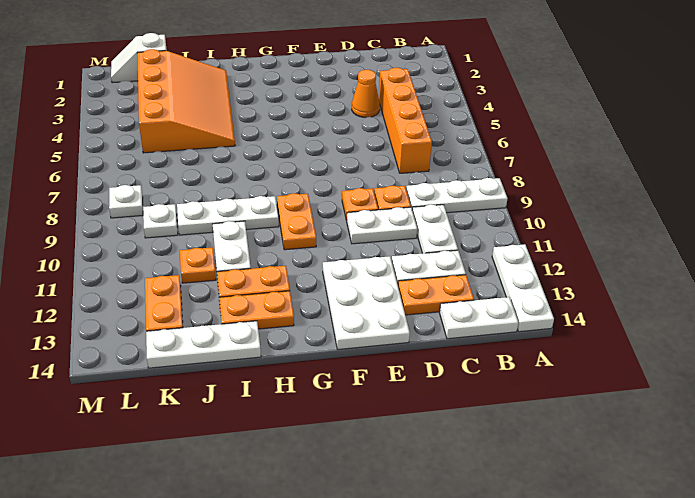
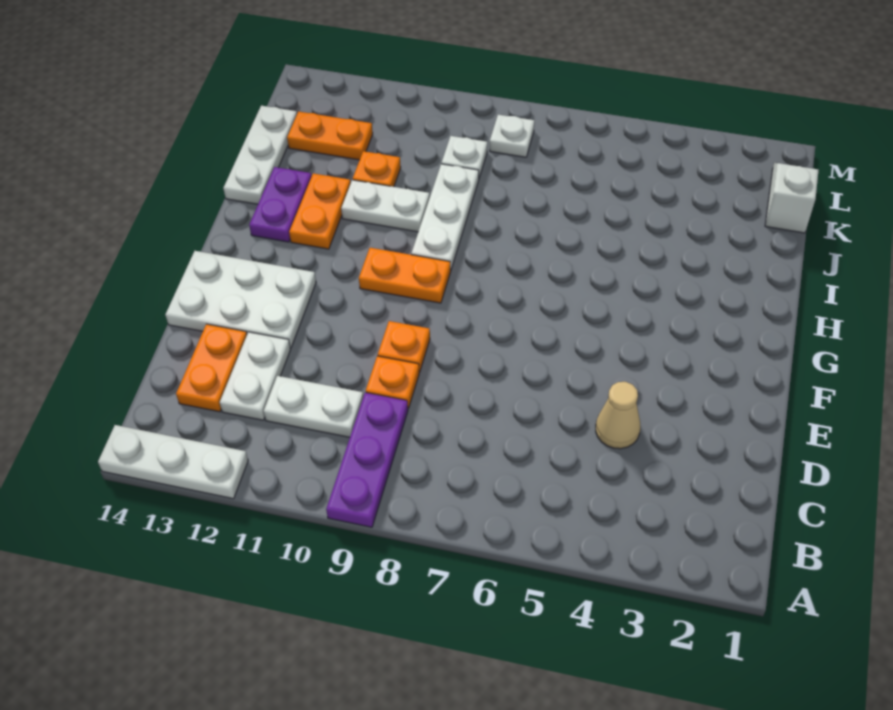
white 1x3 plate [406,178,507,213] -> purple 1x3 plate [326,393,408,527]
white 1x2 plate [440,297,518,339] -> none
orange 1x4 brick [379,68,432,173] -> none
orange 1x1 cone [352,70,380,117] -> tan 1x1 cone [596,382,640,449]
white 1x2 plate [347,207,417,244] -> none
orange 1x2 plate [219,291,294,329] -> purple 1x2 plate [249,167,312,242]
orange 3x4 slope [137,49,235,153] -> none

